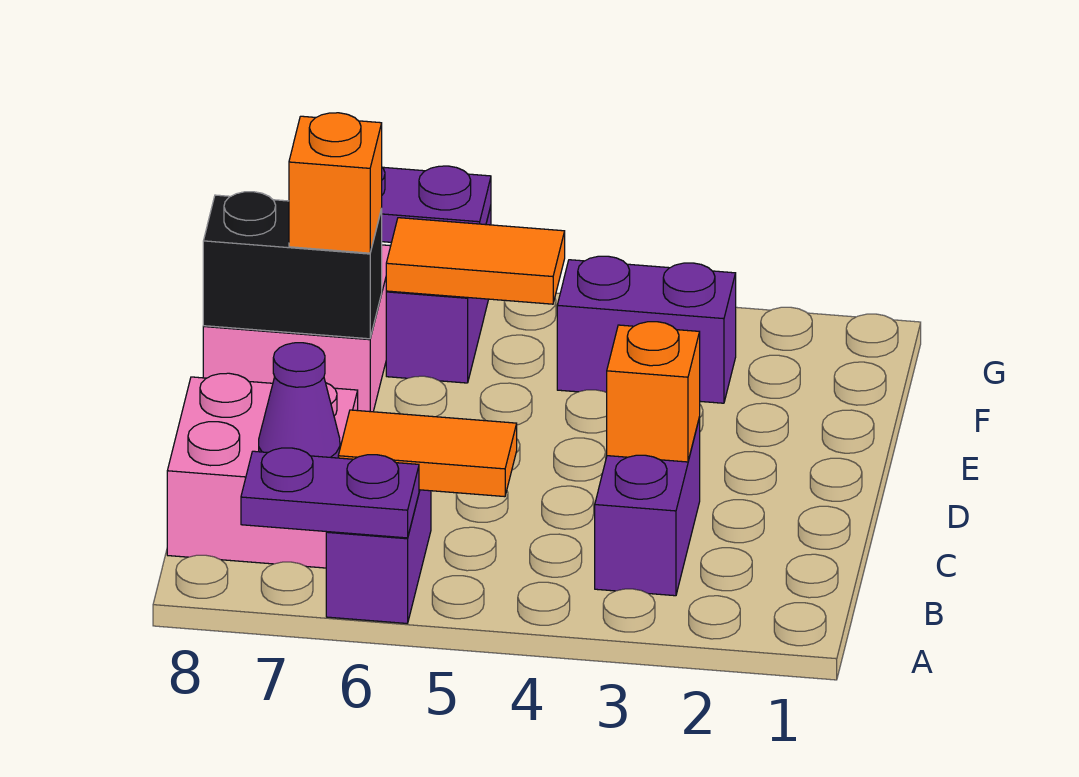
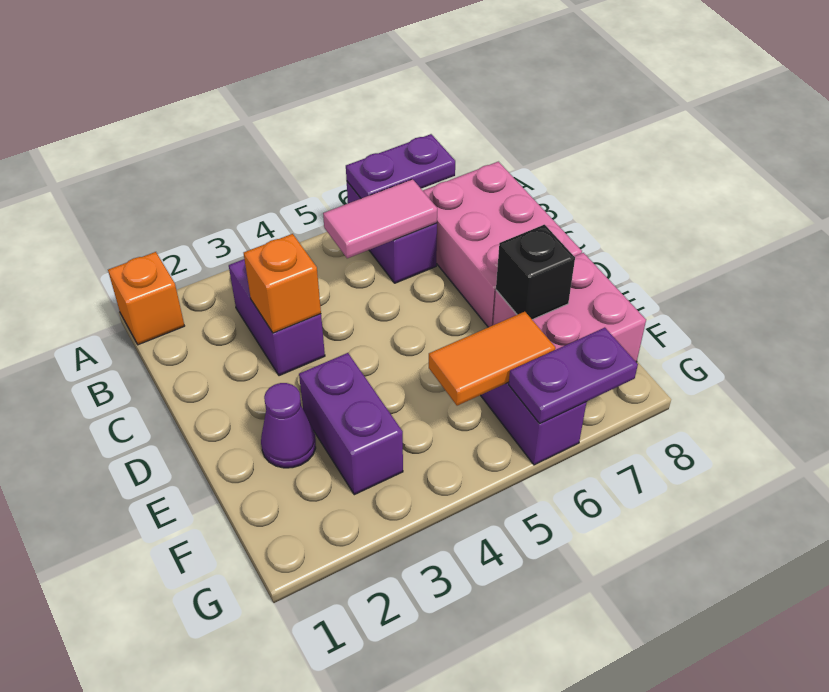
orange 1x2 tile [338,410,517,497] -> pink 1x2 tile [323,179,437,258]
pink 2x2 brick [167,373,358,568] -> pink 2x3 brick [423,162,582,327]
purple 1x1 cone [259,343,340,458] -> purple 1x1 cone moved to [261,383,316,468]
black 1x2 brick [203,192,382,339] -> black 1x1 brick [496,225,575,320]
orange 1x1 brick [289,113,382,253] -> orange 1x1 brick moved to [108,252,184,345]
purple 1x2 brick [557,256,736,403] -> purple 1x2 brick turned to [299,353,403,495]

